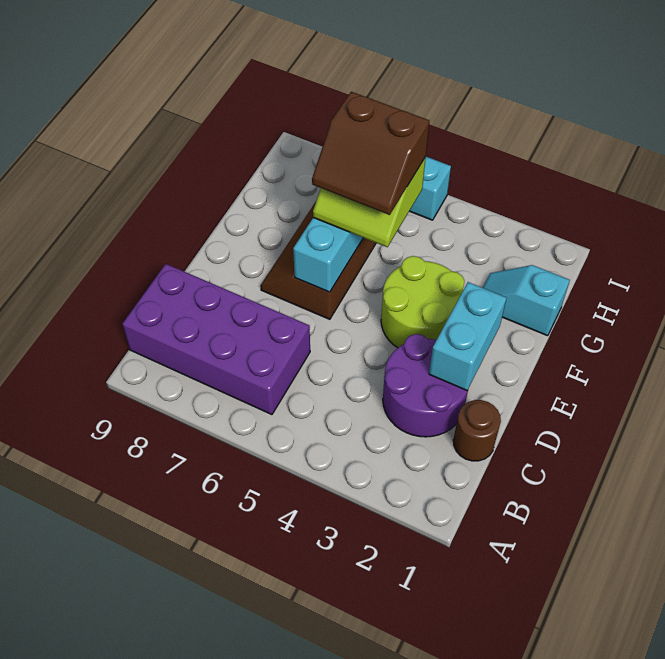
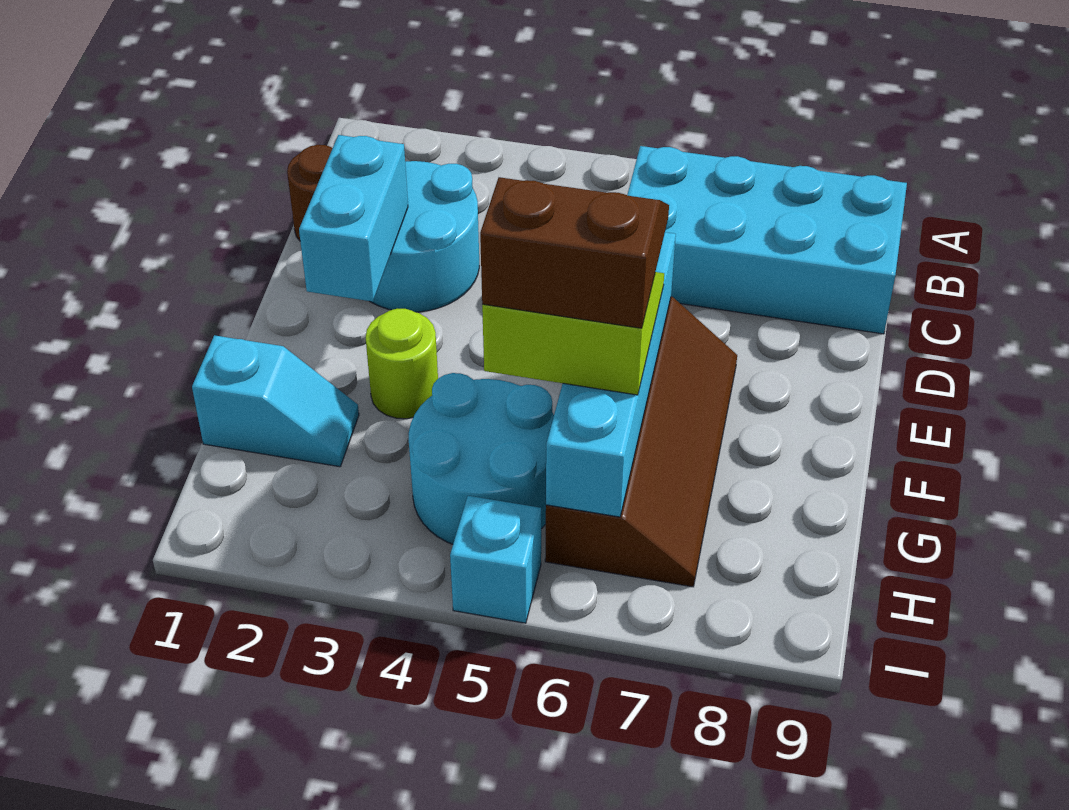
purple 2x4 brick [122,264,310,415] -> cyan 2x4 brick [627,146,907,334]
purple 2x2 round brick [383,334,468,437] -> cyan 2x2 round brick [370,161,479,312]
lime 2x2 round brick [381,256,464,348] -> lime 1x1 round brick [366,309,438,419]
none -> cyan 2x2 round brick [409,373,554,544]

